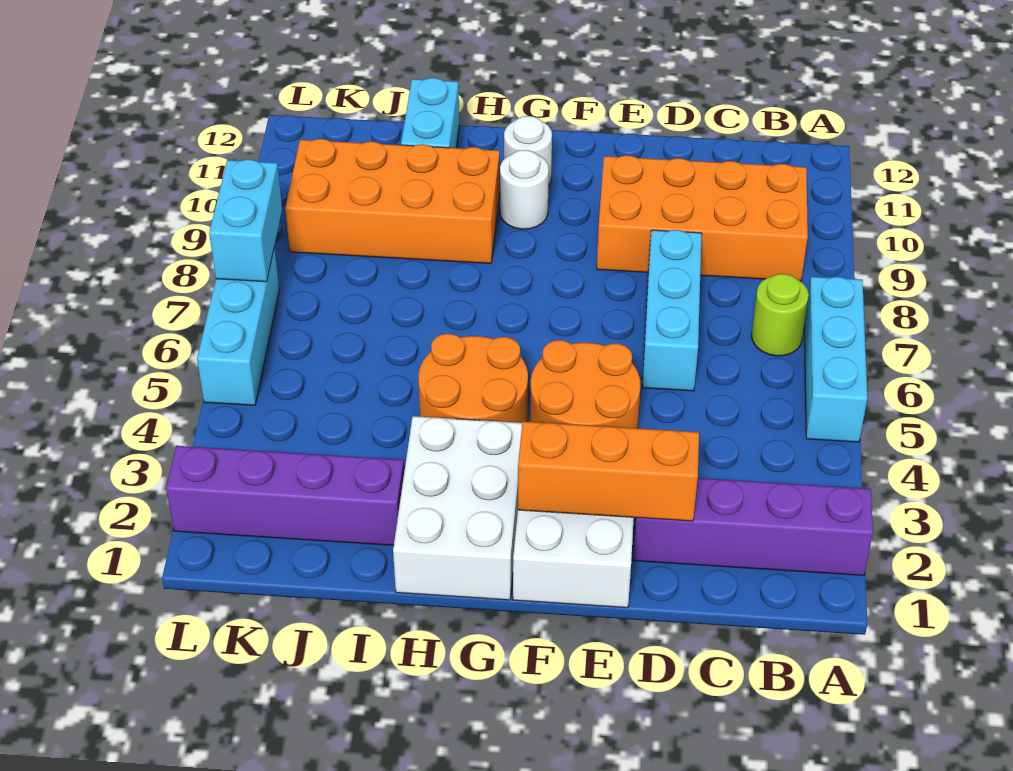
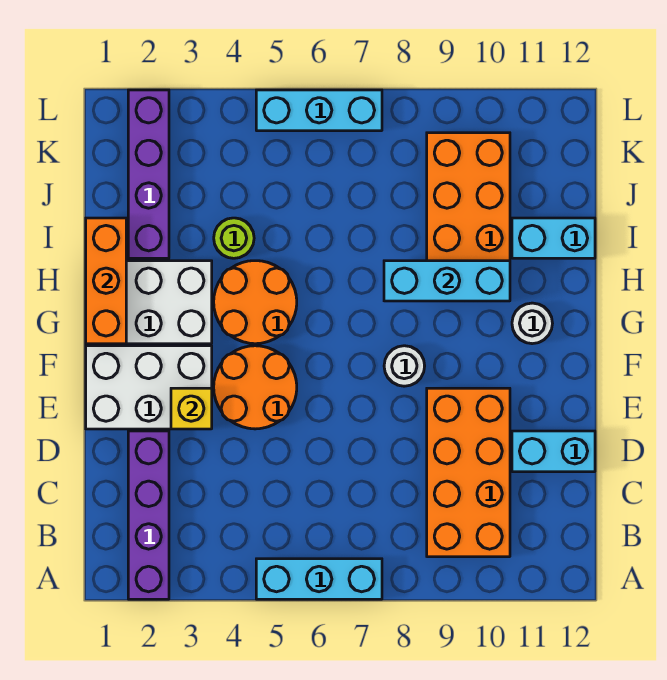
lime 1x1 round brick [751,274,809,356] -> lime 1x1 round brick moved to [214,218,254,258]
orange 1x3 brick [518,421,699,521] -> orange 1x3 brick moved to [86,218,126,344]
cyan 1x3 brick [642,230,702,391] -> cyan 1x3 brick moved to [384,261,510,301]
none -> yellow 1x1 brick [171,388,212,429]
white 1x1 round brick [500,150,549,229] -> white 1x1 round brick moved to [384,346,425,386]
cyan 1x2 brick [209,159,282,282] -> cyan 1x2 brick moved to [512,431,595,472]

